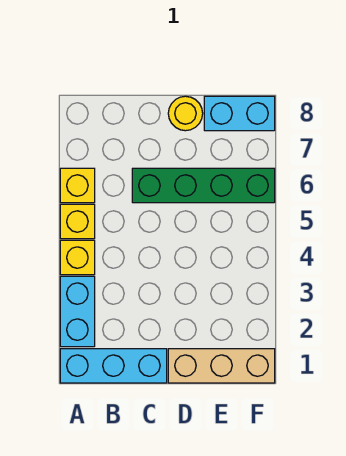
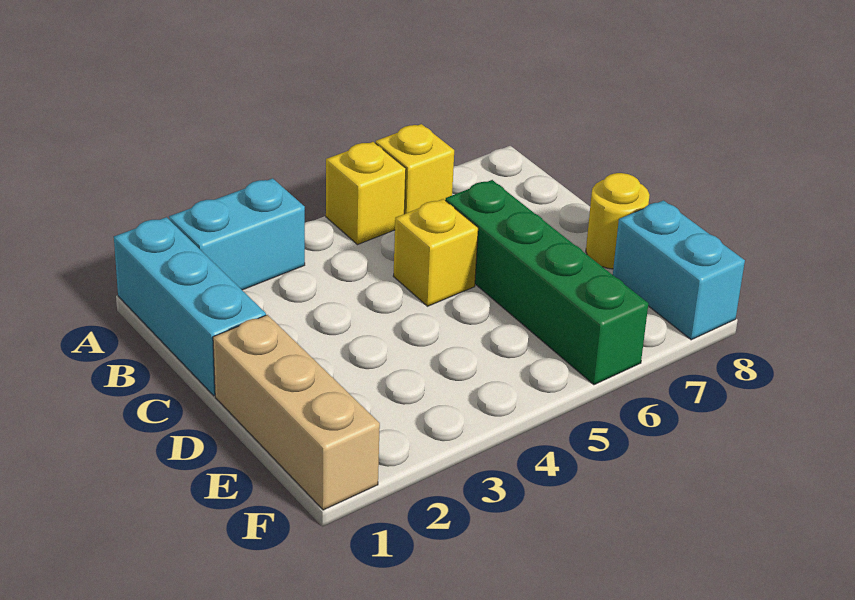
yellow 1x1 brick [60,240,95,275] -> yellow 1x1 brick moved to [393,199,478,306]

